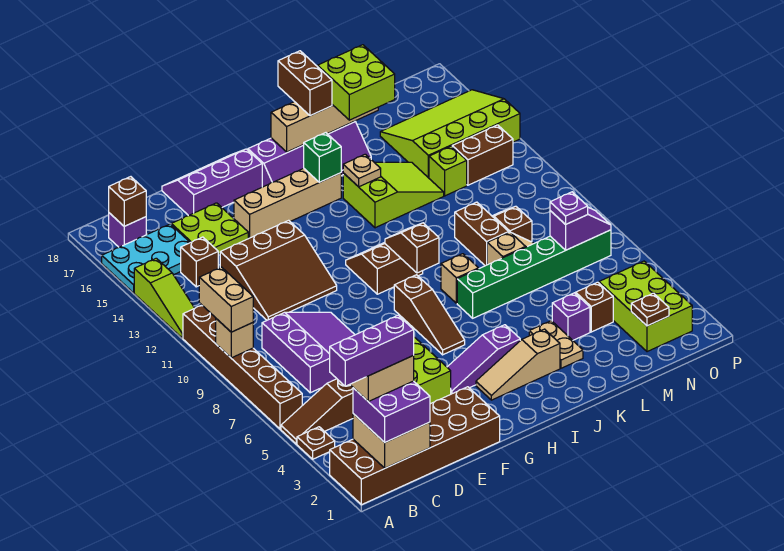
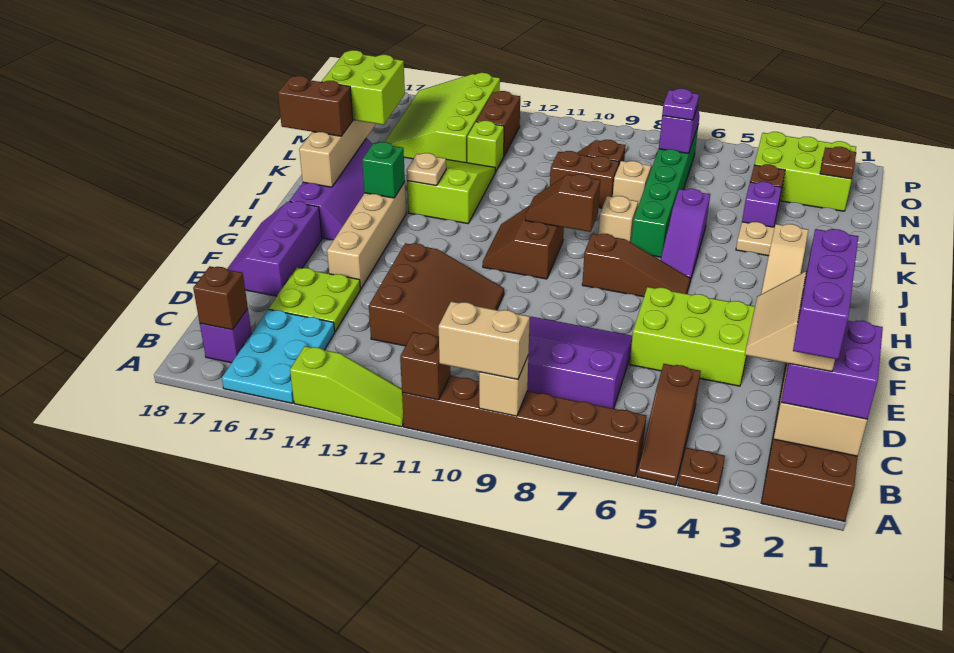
brown 1x1 brick [181,237,218,287] -> brown 1x1 brick moved to [400,332,450,400]
purple 1x3 slope [447,325,520,394] -> purple 1x3 slope moved to [661,189,710,281]

